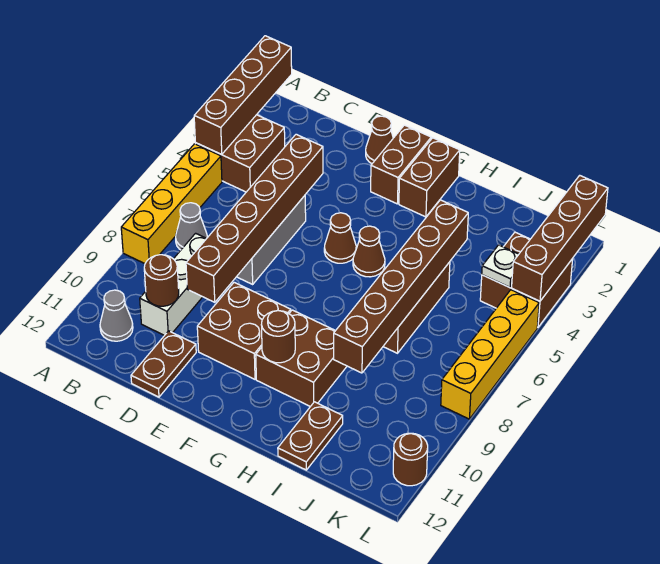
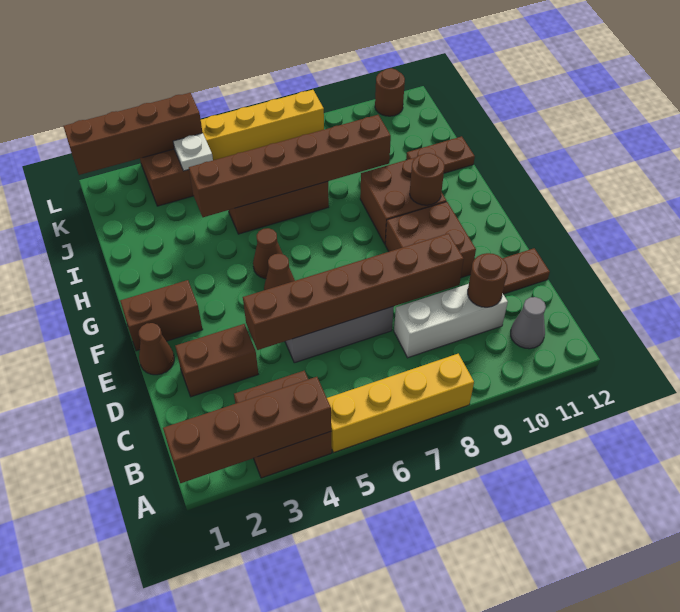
grey 1x1 cone [176,203,207,250] -> none
brown 1x2 brick [399,138,460,217] -> brown 1x2 brick moved to [175,324,258,397]

